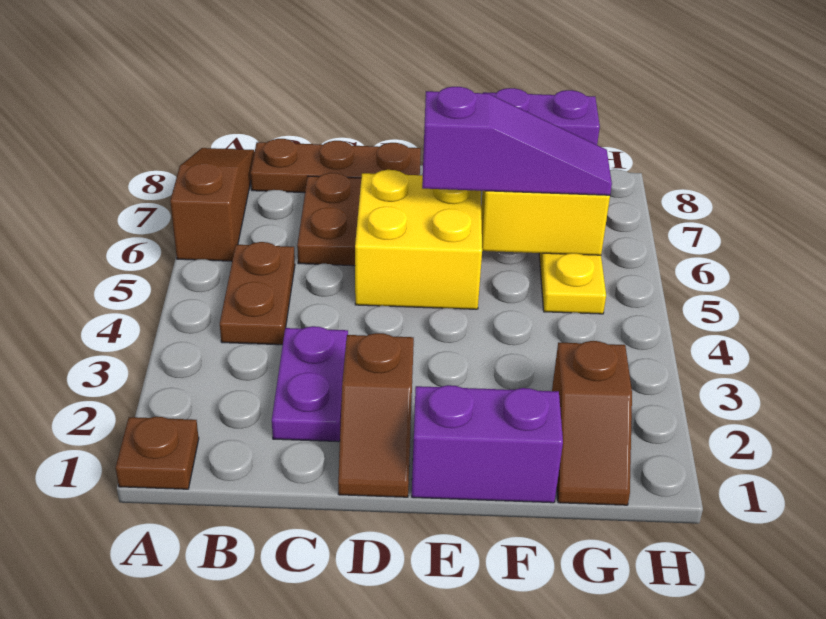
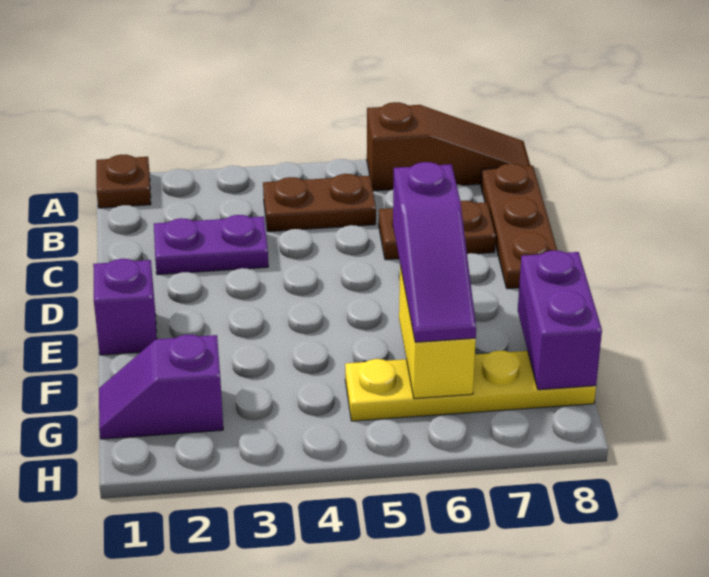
brown 1x2 slope [338,333,414,497] -> none
yellow 2x2 brick [355,170,482,309] -> none
purple 1x2 brick [412,385,563,503] -> purple 1x1 brick [93,259,157,355]
brown 1x2 slope [552,341,632,505] -> purple 1x2 slope [99,334,223,439]

